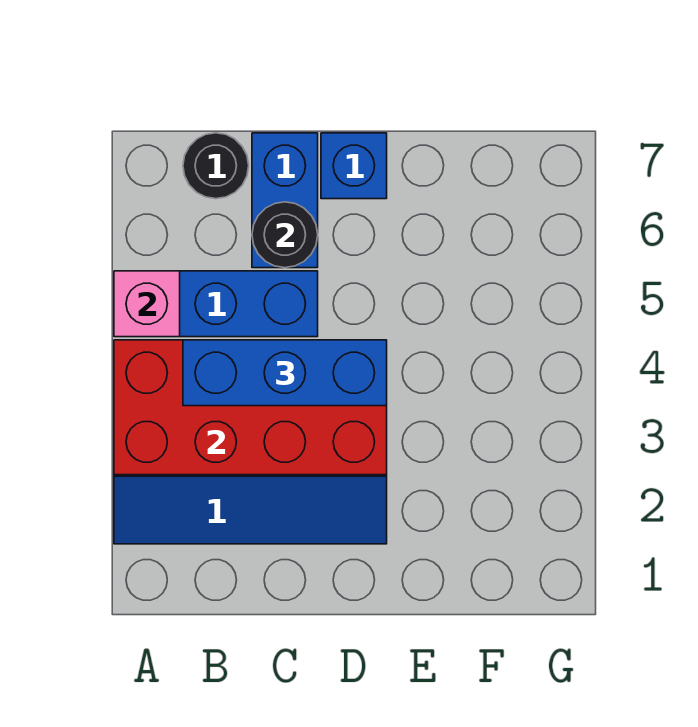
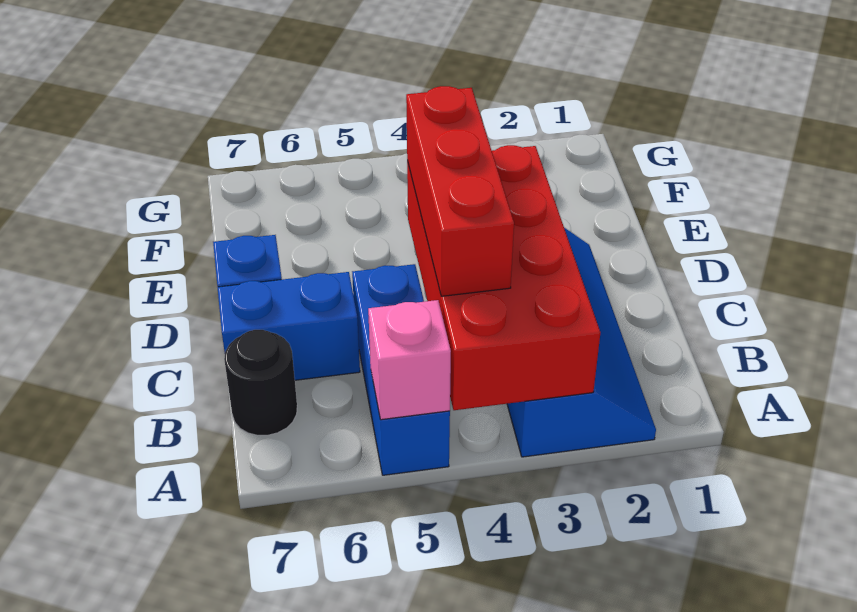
blue 1x3 brick [183,340,387,406] -> red 1x3 brick [406,86,514,296]
black 1x1 round brick [252,202,318,268] -> none

